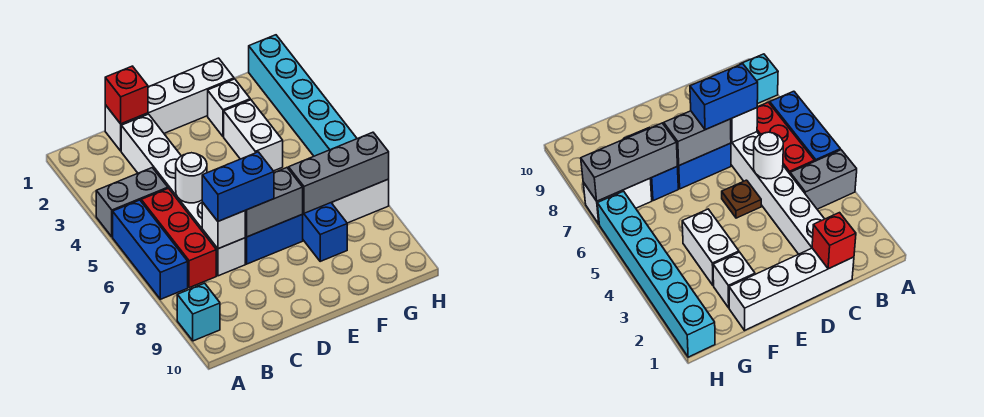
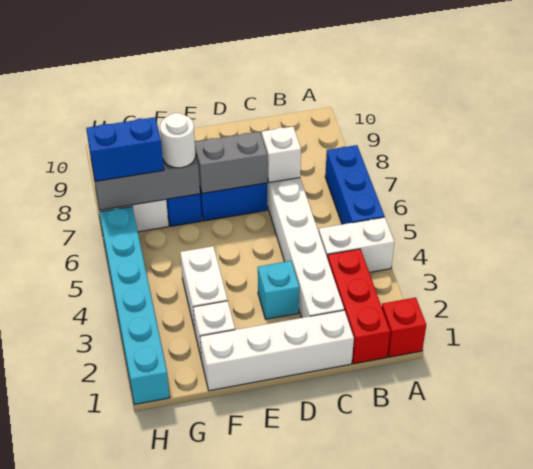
grey 1x2 brick [96,168,168,237] -> white 1x2 brick [319,217,394,272]
cyan 1x1 brick [177,283,220,341] -> cyan 1x1 brick moved to [258,261,299,319]
red 1x3 brick [141,188,216,288] -> red 1x3 brick moved to [328,249,390,364]
red 1x1 brick [105,66,148,124] -> red 1x1 brick moved to [382,297,426,357]
white 1x1 round brick [176,153,207,203] -> white 1x1 round brick moved to [160,113,196,168]
blue 1x2 brick [202,152,274,221] -> blue 1x2 brick moved to [86,117,164,181]
brown 1x1 plate [722,180,761,218] -> none

